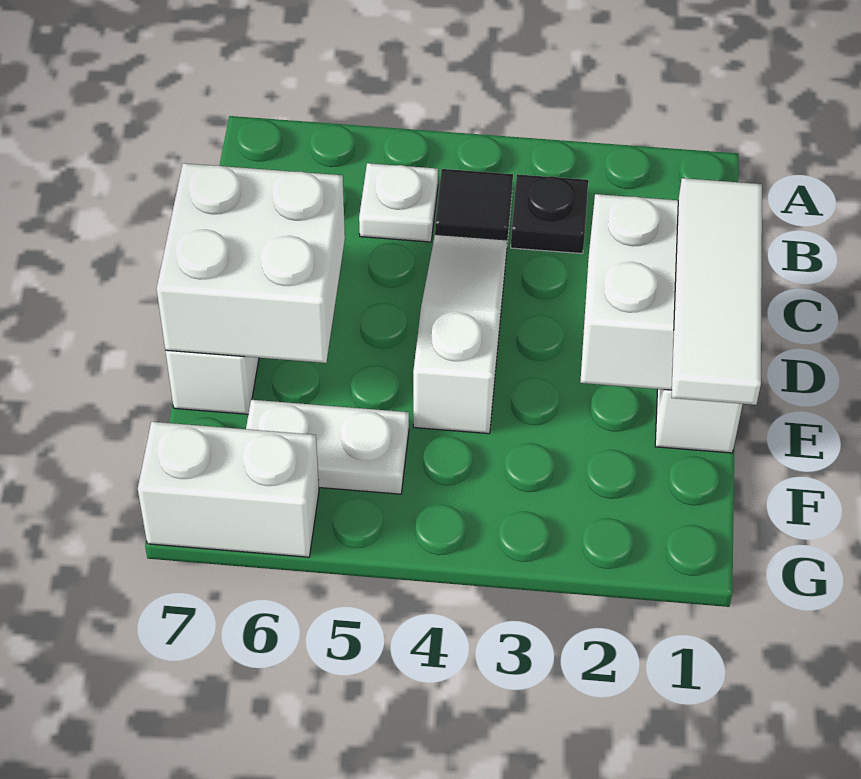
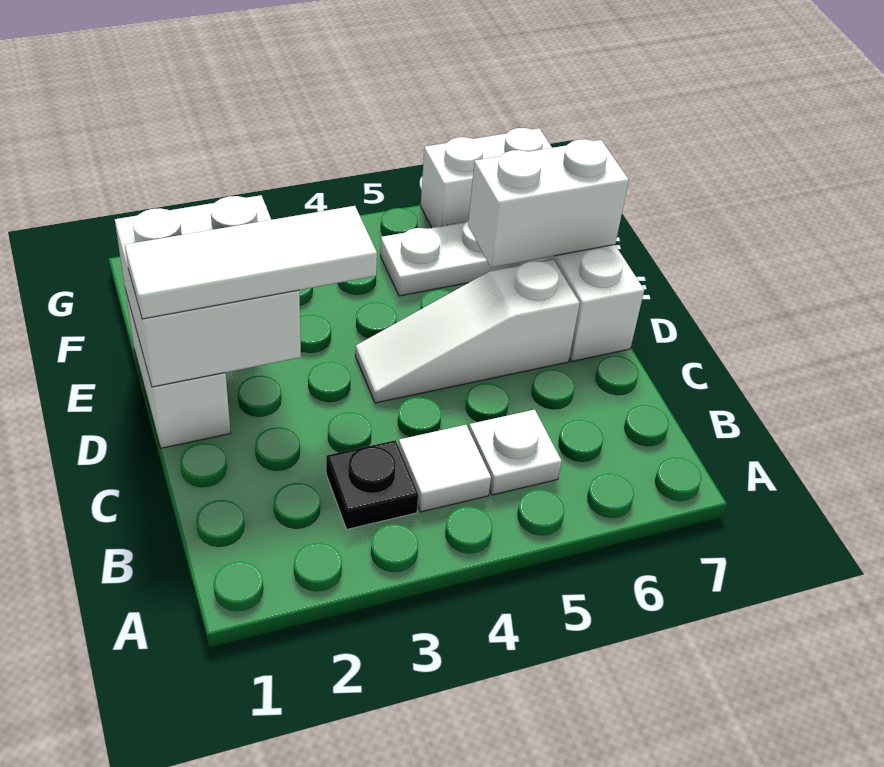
black 1x1 tile [435,169,513,242] -> white 1x1 tile [399,425,491,512]
white 1x3 slope [413,234,507,434] -> white 1x3 slope turned to [355,259,580,403]
white 1x3 tile [671,178,762,405] -> white 1x3 tile turned to [125,206,377,319]
white 2x2 brick [157,163,345,363] -> white 1x2 brick [468,139,629,268]

